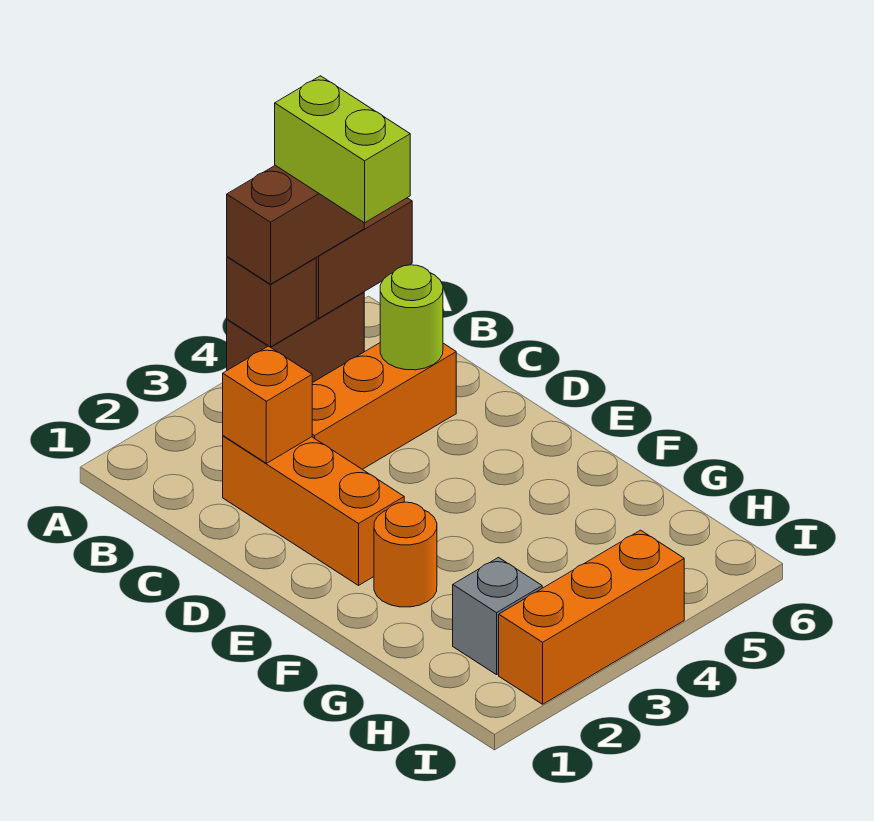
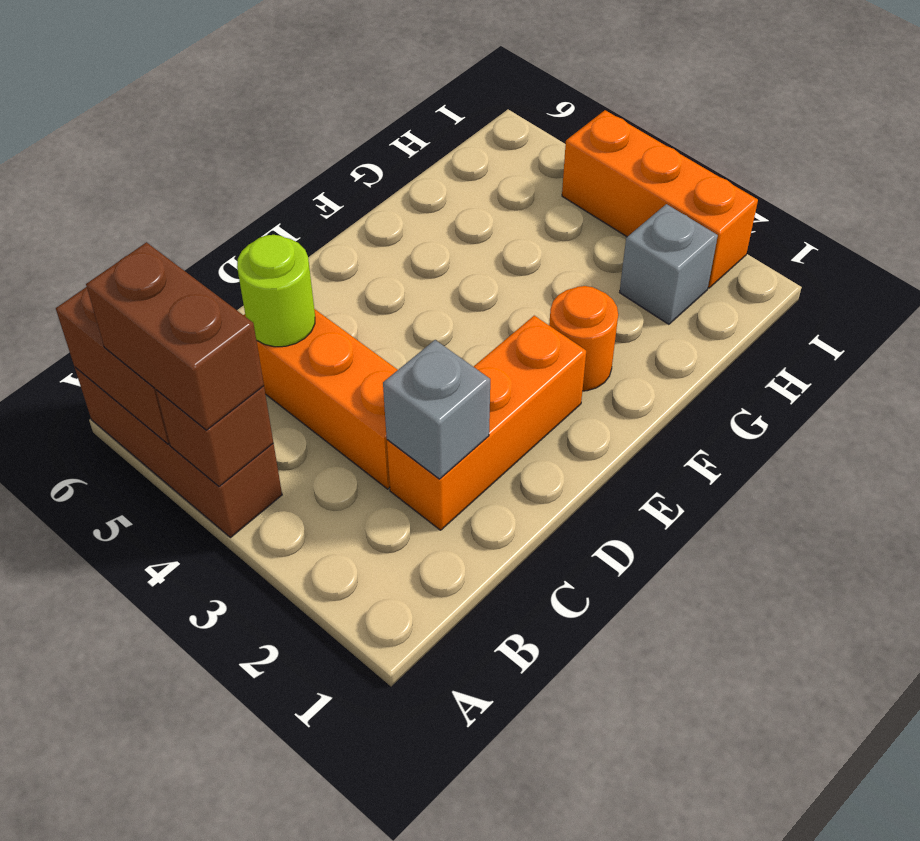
brown 1x2 brick [227,292,364,383] -> brown 1x3 brick [75,367,282,538]
lime 1x2 brick [275,76,410,223] -> none
orange 1x1 brick [223,346,312,463] -> grey 1x1 brick [383,340,490,479]

